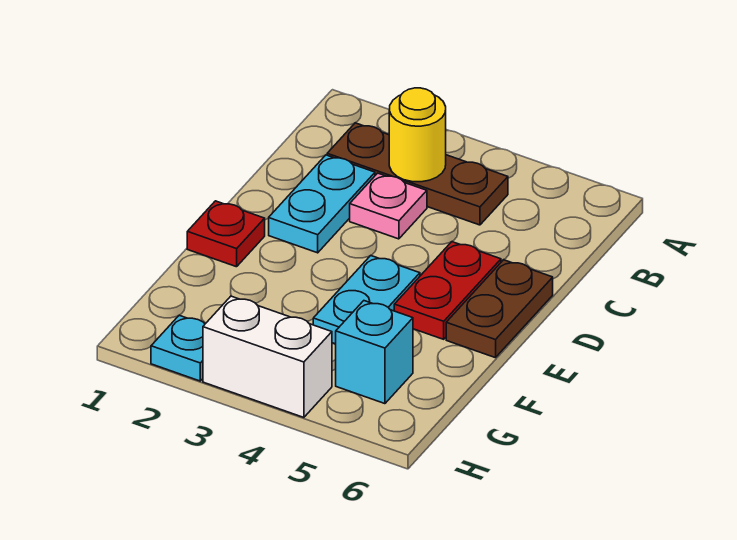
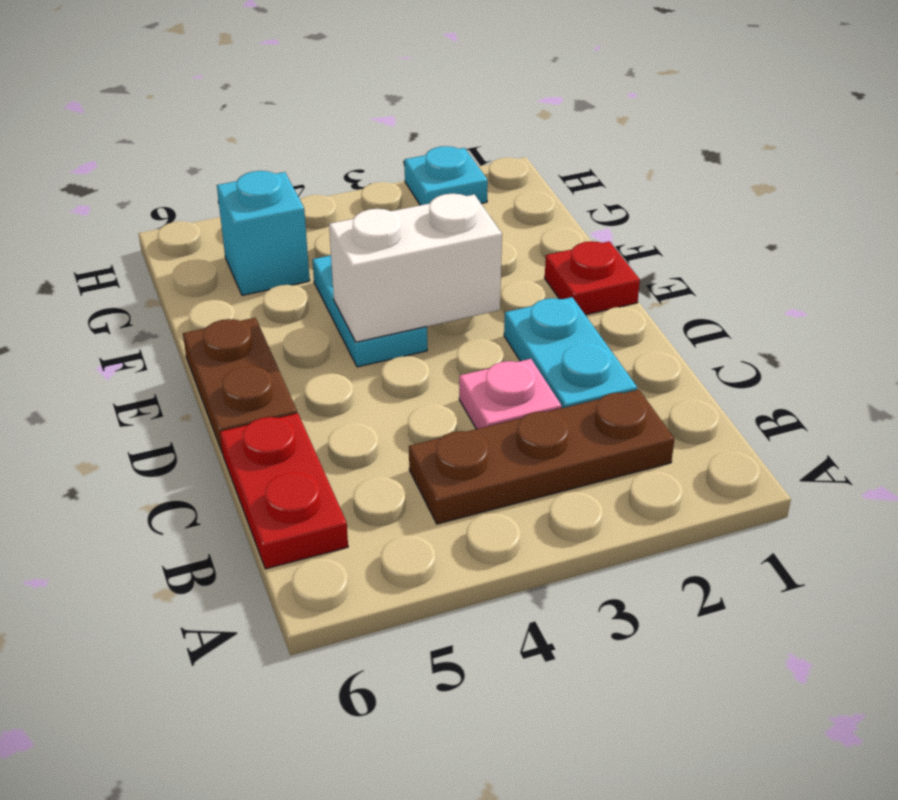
yellow 1x1 round brick [389,88,446,182] -> none
red 1x2 plate [394,242,501,339] -> red 1x2 plate moved to [220,413,348,569]
white 1x2 brick [203,296,332,417] -> white 1x2 brick moved to [329,194,502,342]

